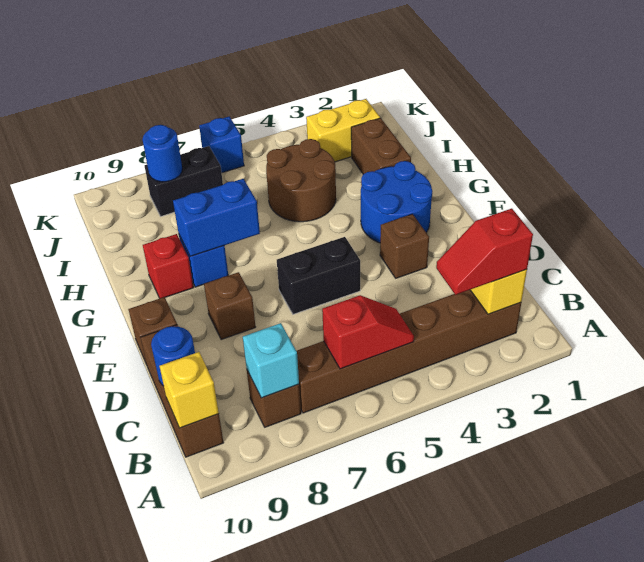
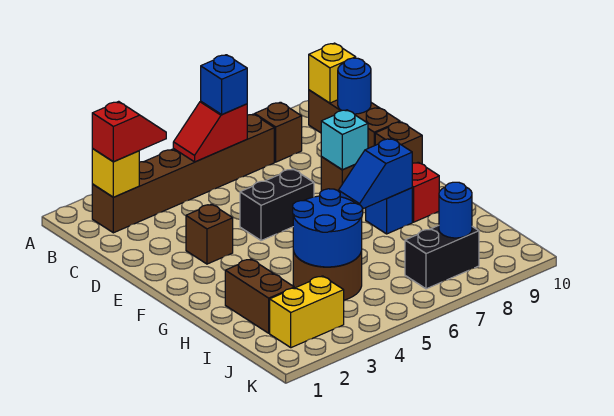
cyan 1x1 brick [243,323,299,398] -> cyan 1x1 brick moved to [321,110,368,170]
blue 2x2 round brick [361,161,432,243] -> blue 2x2 round brick moved to [293,189,363,267]
blue 1x2 brick [173,179,260,256] -> blue 1x2 slope [338,139,412,209]
blue 1x1 brick [199,117,244,173] -> blue 1x1 brick moved to [201,55,247,114]

